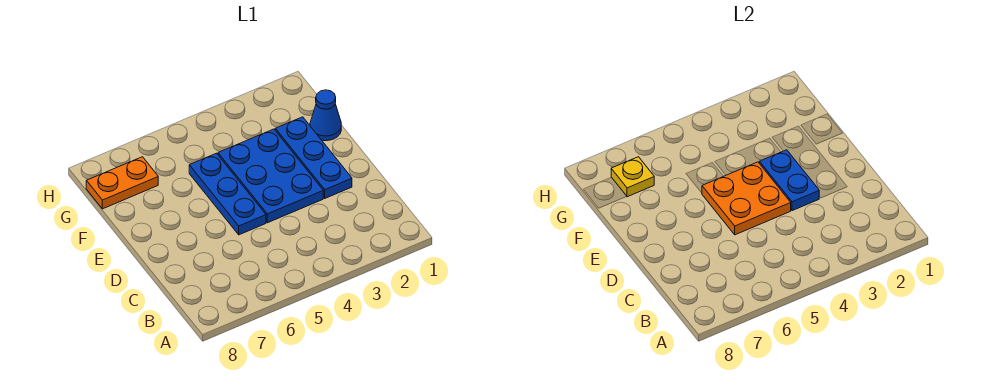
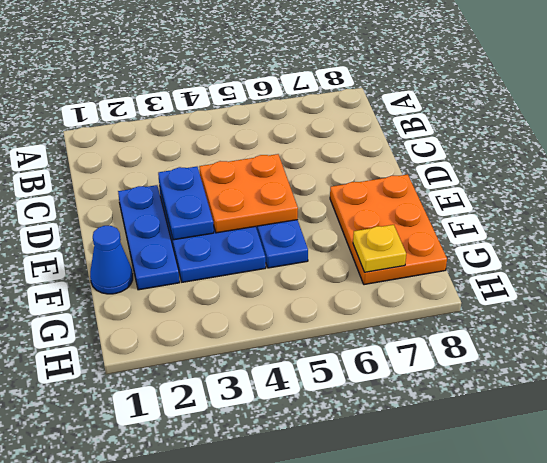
orange 1x2 plate [86,157,158,209] -> orange 2x3 plate [330,174,447,285]

